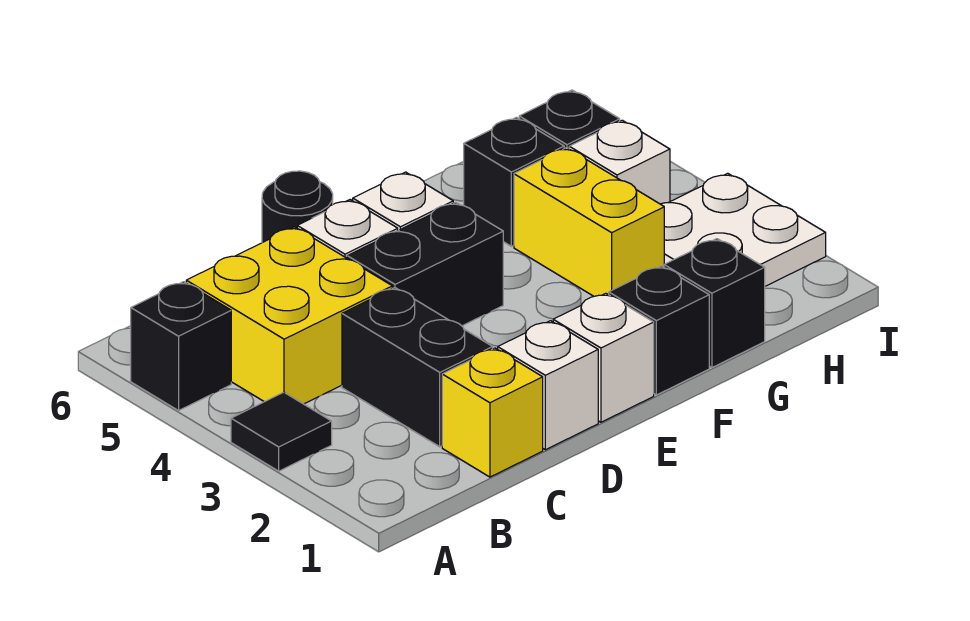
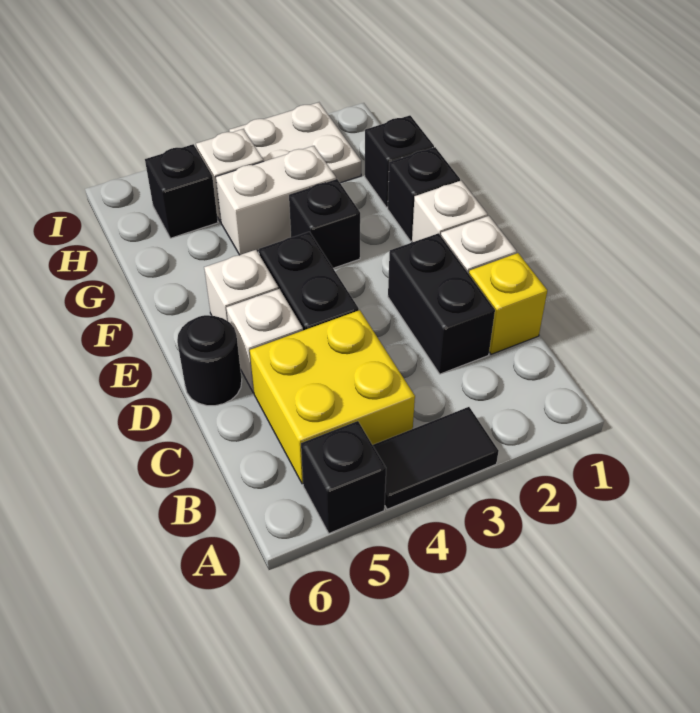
black 1x1 tile [231,392,332,471] -> black 1x2 tile [373,407,499,509]
black 1x2 brick [342,288,493,447] -> black 1x2 brick turned to [388,233,495,374]
yellow 1x2 brick [514,148,664,296] -> white 1x2 brick [216,146,336,255]
black 1x1 brick [464,117,564,246] -> black 1x1 brick moved to [289,179,360,268]

